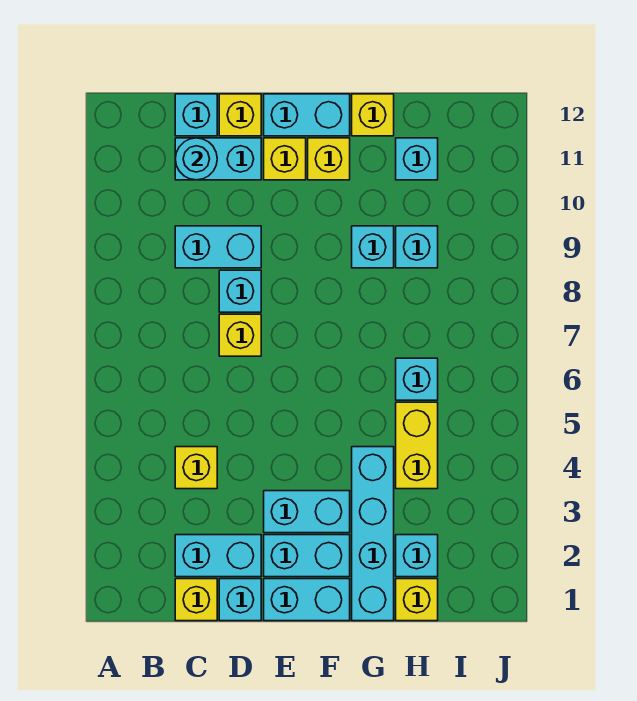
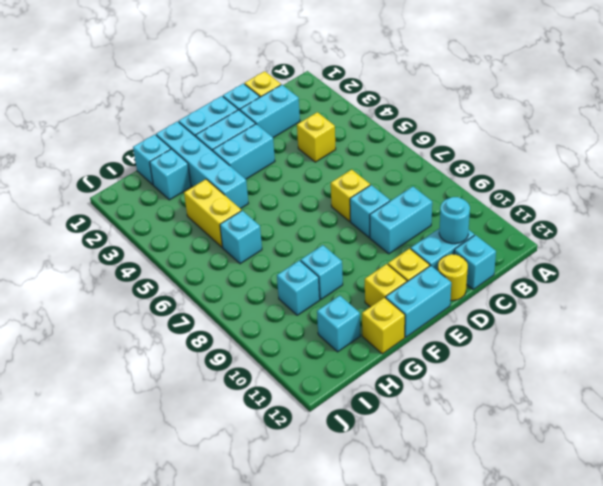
yellow 1x1 brick [219,94,261,136] -> yellow 1x1 round brick [438,254,468,301]
yellow 1x1 brick [396,579,438,621] -> cyan 1x1 brick [133,134,171,185]

